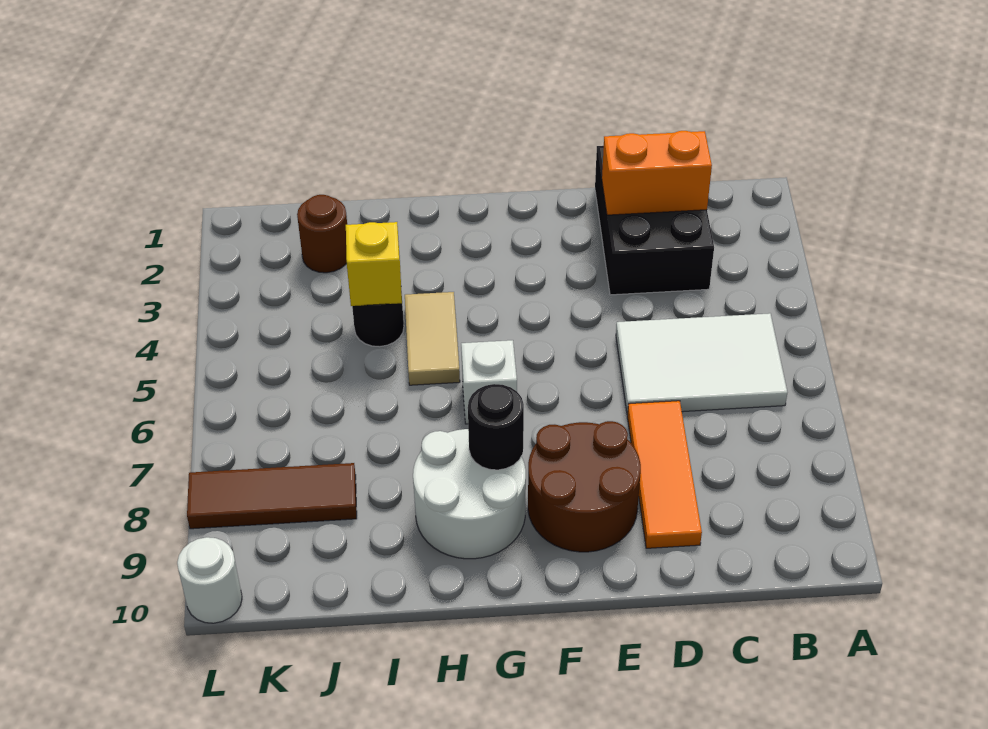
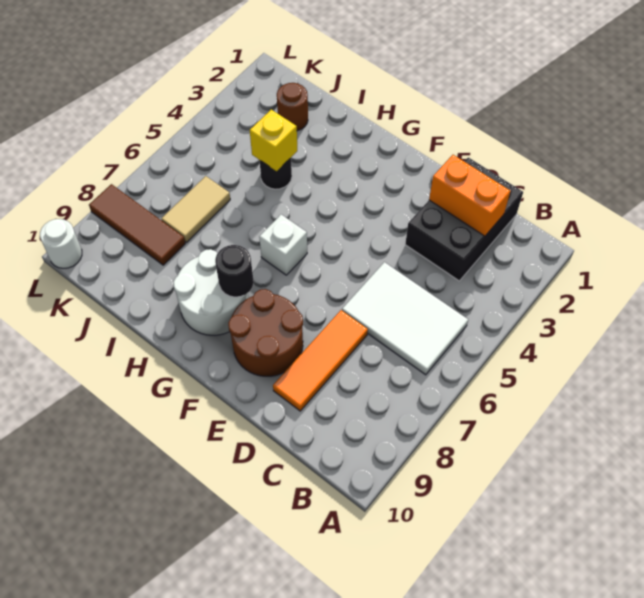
tan 1x2 tile [405,292,460,385] -> tan 1x2 tile moved to [161,176,230,242]

